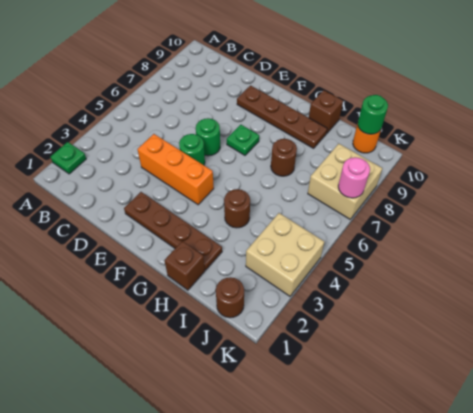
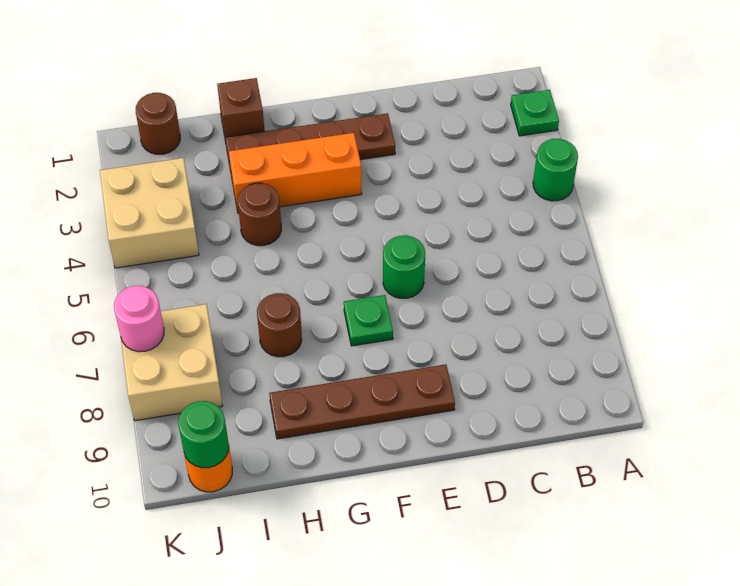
orange 1x3 brick [137,134,214,205] -> orange 1x3 brick moved to [229,133,362,213]
green 1x1 round brick [179,134,205,165] -> green 1x1 round brick moved to [533,139,578,201]
brown 1x1 brick [309,90,343,133] -> none

